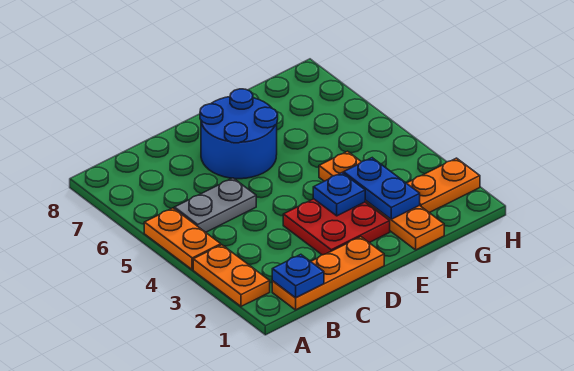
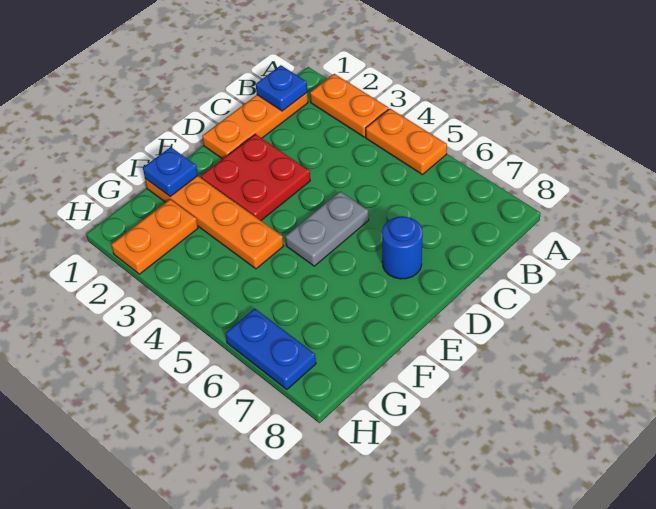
grey 1x2 plate [174,178,256,232] -> grey 1x2 plate moved to [285,191,369,266]
blue 2x2 round brick [200,89,278,179] -> blue 1x1 round brick [382,216,423,279]
blue 1x1 plate [313,173,365,216] -> blue 1x1 plate moved to [143,147,198,196]
blue 1x2 plate [343,158,420,219] -> blue 1x2 plate moved to [225,309,316,390]

